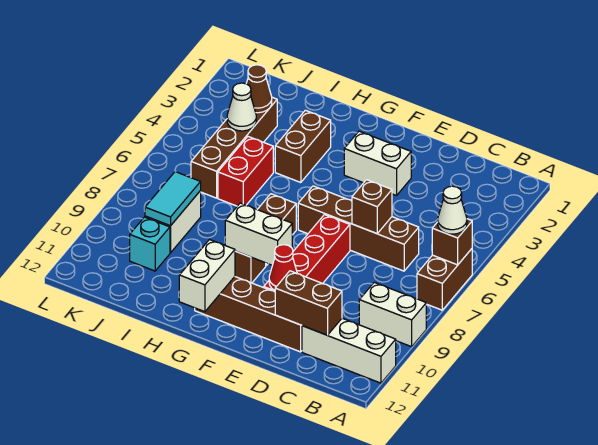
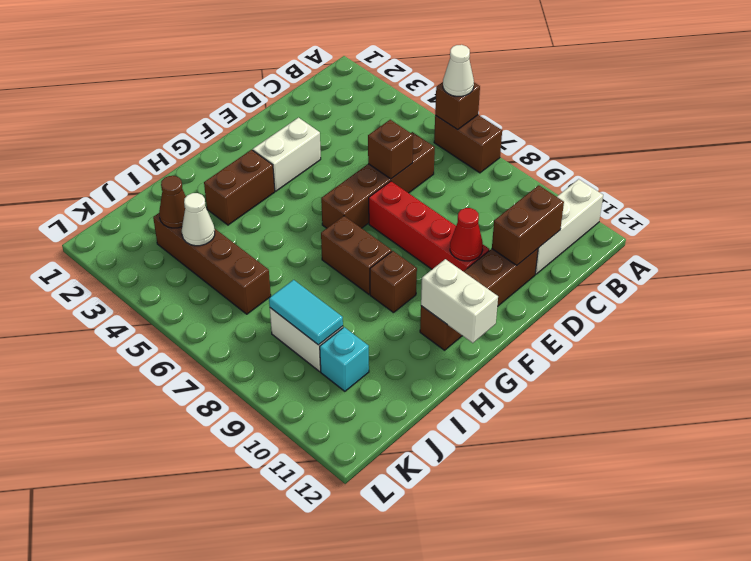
white 1x2 brick [359,282,426,347] -> none
white 1x2 brick [225,203,292,265] -> none
brown 1x2 brick [275,110,331,183] -> brown 1x2 brick turned to [204,150,275,225]
red 1x2 brick [218,137,273,206] -> none

